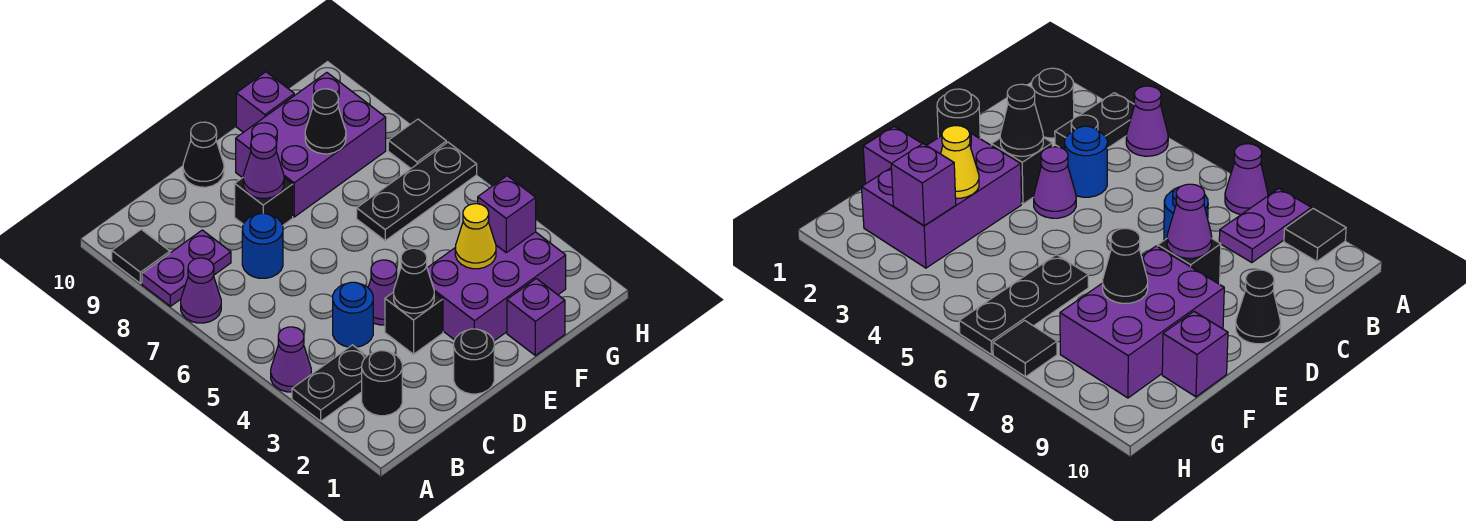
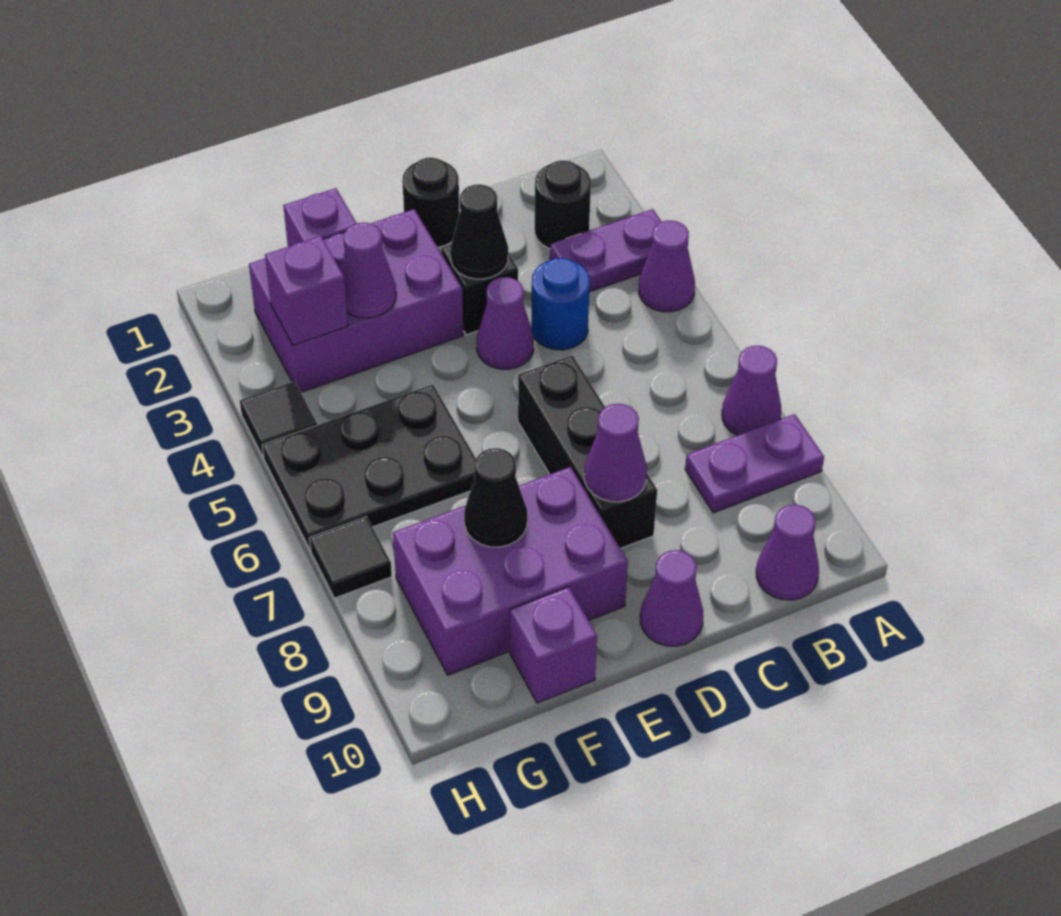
black 1x2 plate [292,345,367,421] -> purple 1x2 plate [550,209,662,292]
black 1x1 tile [112,229,170,283] -> black 1x1 tile moved to [240,381,317,458]
none -> purple 1x1 cone [756,505,819,600]
blue 1x1 round brick [242,213,283,278] -> none
black 1x1 brick [235,178,293,225] -> black 1x3 brick [518,355,657,548]
black 1x1 cone [183,122,224,187] -> purple 1x1 cone [640,550,703,646]
yellow 1x1 cone [455,204,496,269] -> purple 1x1 cone [341,223,396,318]
black 1x3 plate [357,142,477,241] -> black 2x3 plate [262,385,476,550]

